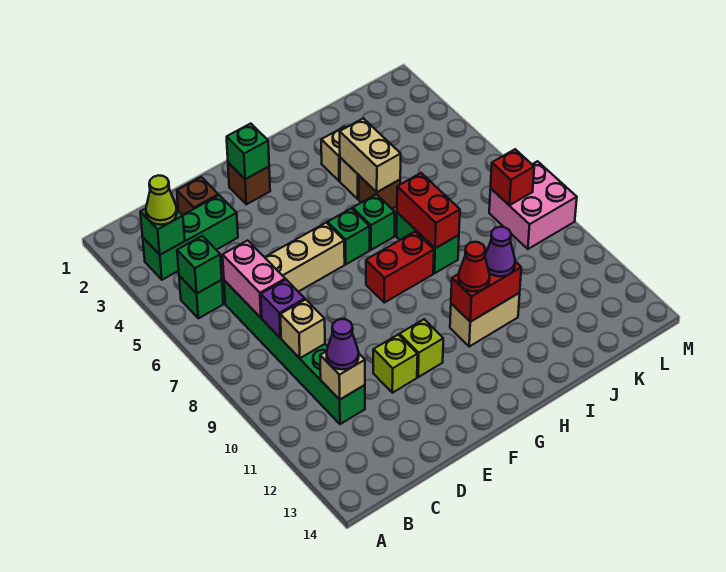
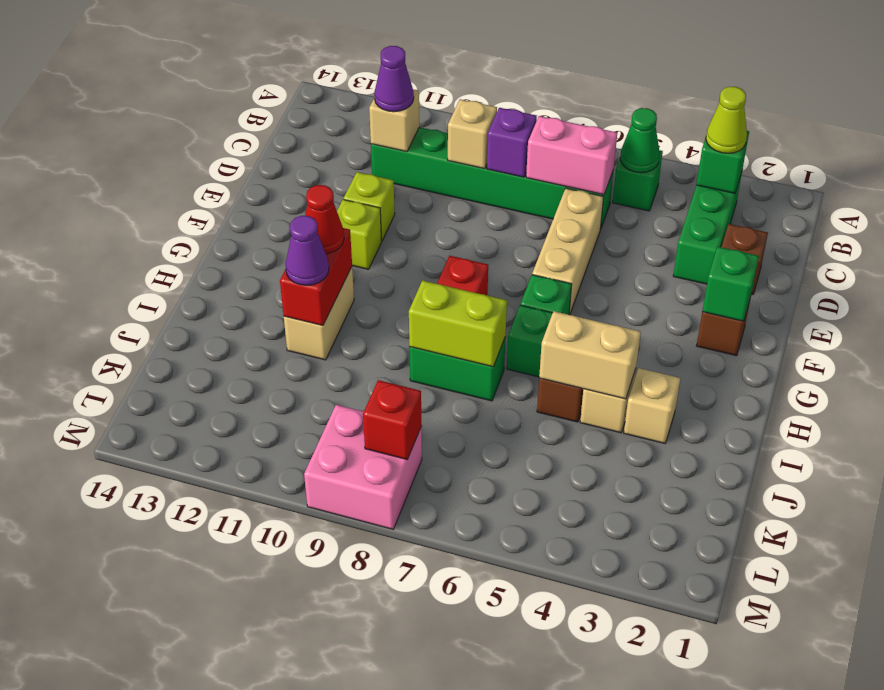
green 1x1 brick [177,236,222,294] -> green 1x1 cone [620,108,660,173]
red 1x2 brick [397,173,460,248] -> lime 1x2 brick [409,281,507,367]

